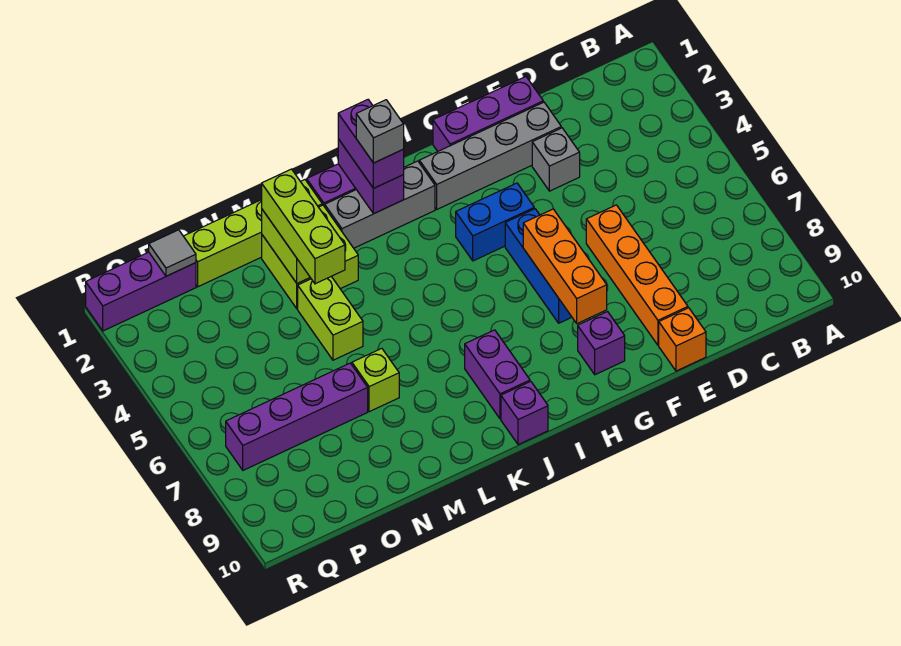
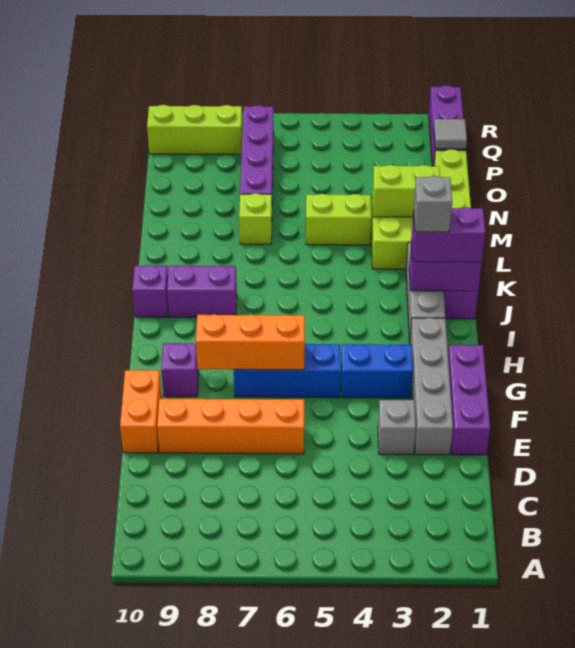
orange 1x1 brick [659,308,706,371] -> orange 1x2 brick [120,370,162,453]
blue 1x2 brick [456,183,534,261] -> blue 1x2 brick turned to [341,344,413,398]
lime 1x3 brick [262,169,345,284] -> lime 1x3 brick moved to [147,105,242,154]

